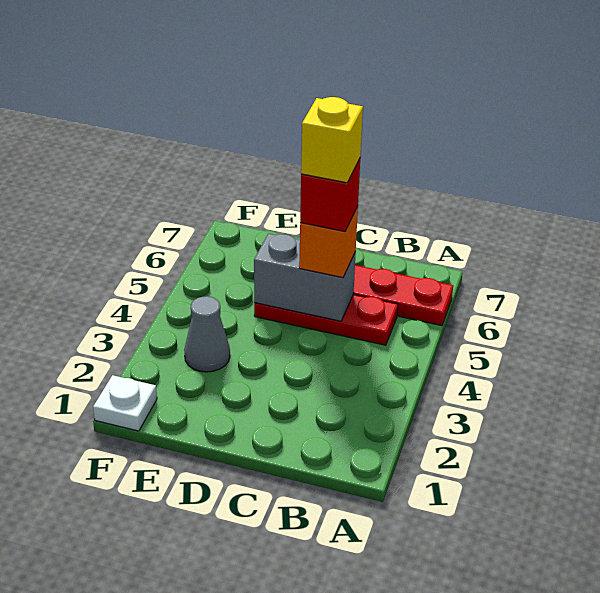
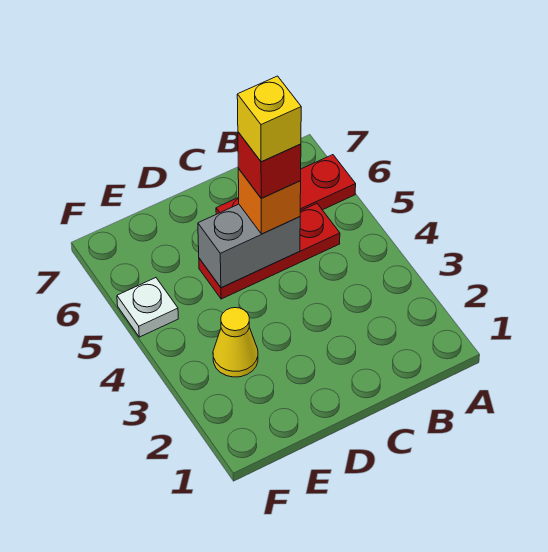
grey 1x1 cone [184,296,230,372] -> yellow 1x1 cone [213,308,258,377]
white 1x1 plate [93,375,157,431] -> white 1x1 plate moved to [117,278,178,337]

